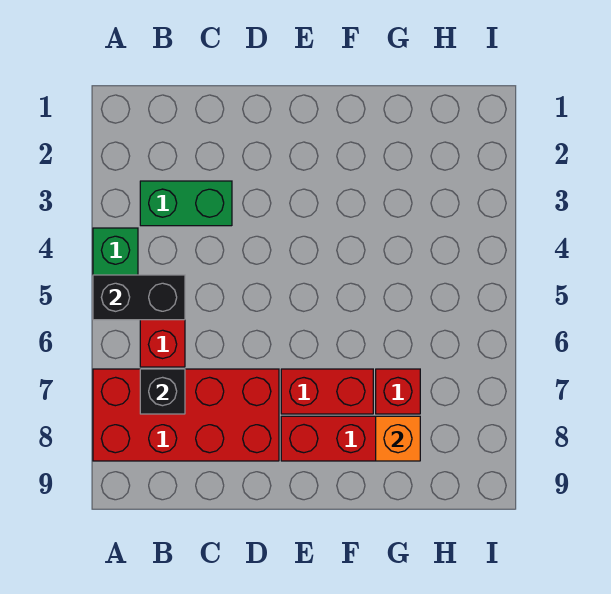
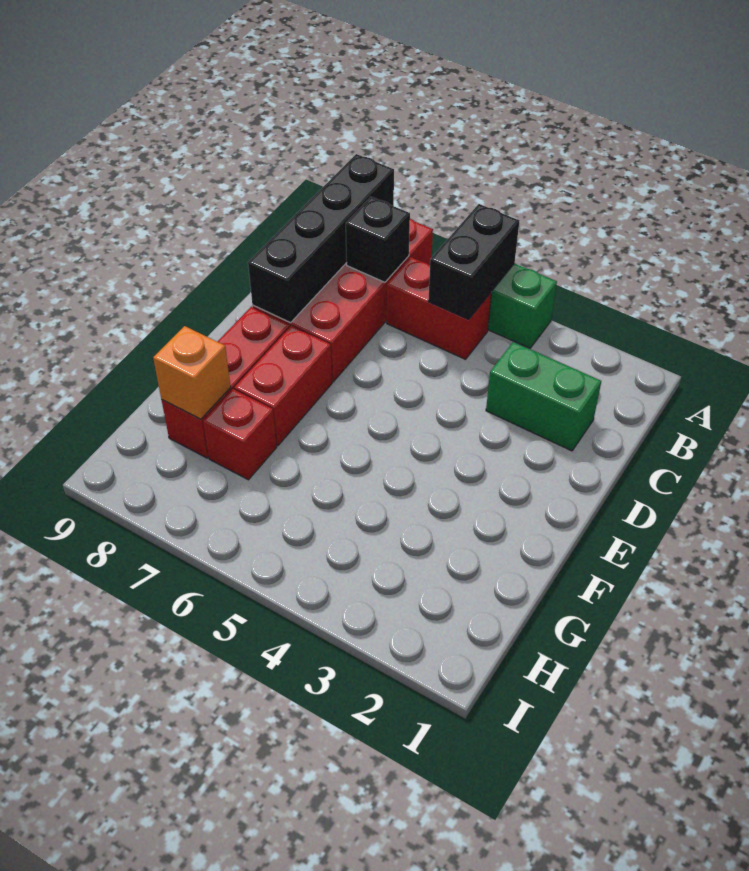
none -> black 1x4 brick [248,154,394,323]
green 1x2 brick [140,181,232,226] -> green 1x2 brick turned to [486,342,601,451]

